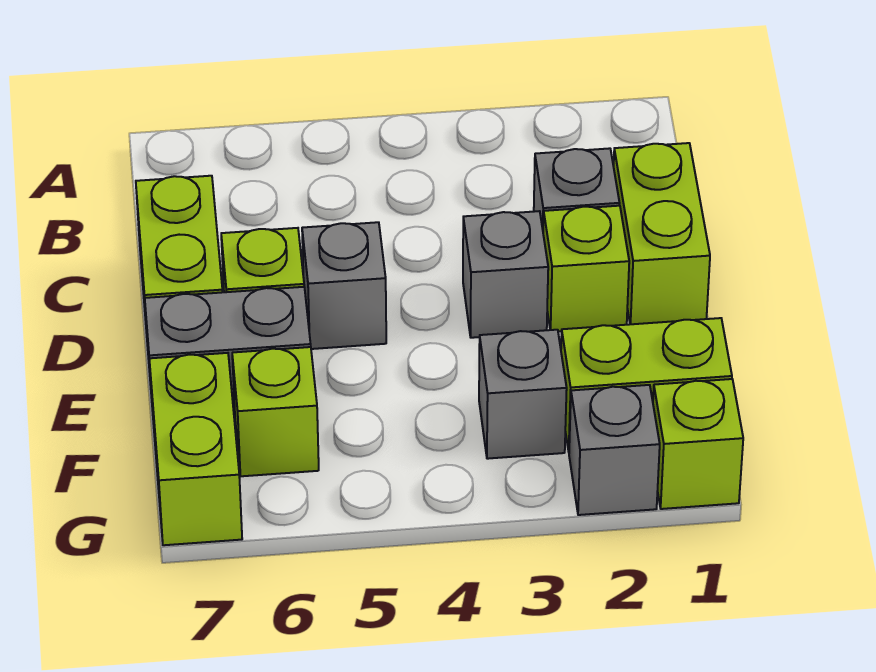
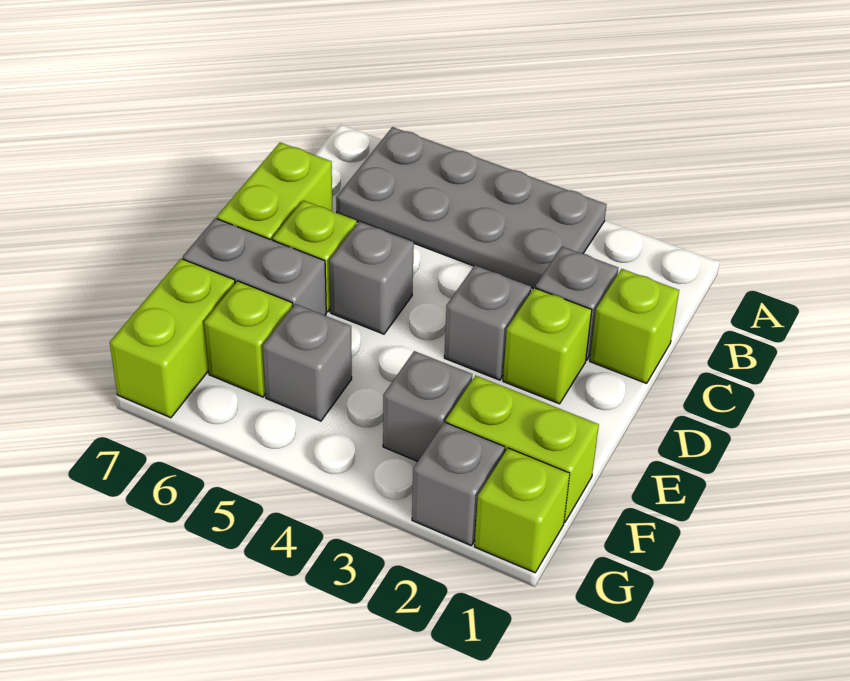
none -> grey 2x4 plate [336,127,607,289]
lime 1x2 brick [614,143,710,324] -> lime 1x1 brick [590,269,679,383]
none -> grey 1x1 brick [263,304,352,421]

